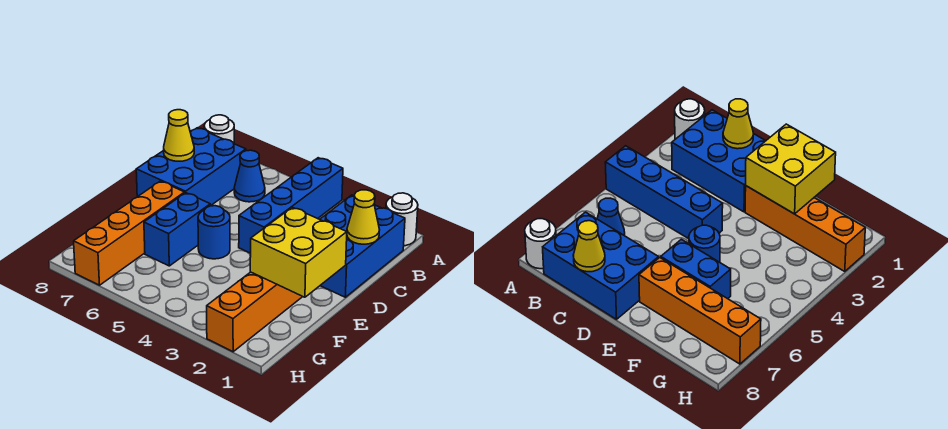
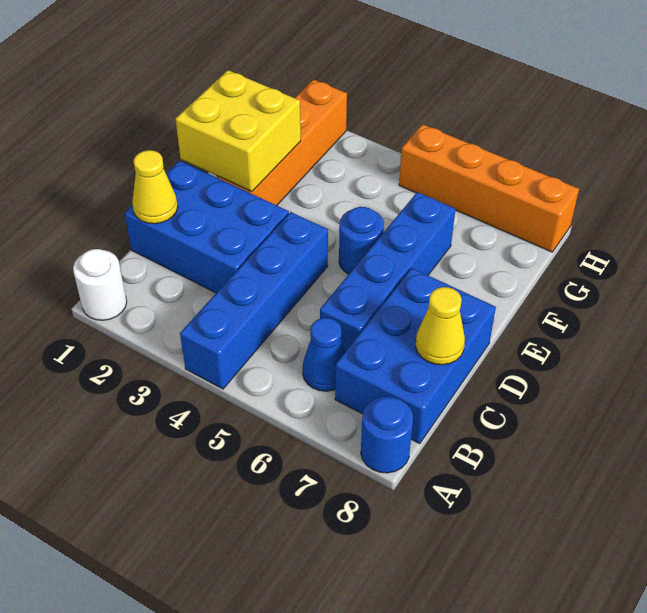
white 1x1 round brick [204,115,234,143] -> blue 1x1 round brick [361,396,413,473]
blue 2x3 brick [320,195,405,297] -> blue 2x3 brick turned to [125,161,289,293]
blue 1x2 brick [144,193,210,266] -> blue 1x4 brick [320,192,455,352]
orange 1x4 brick [74,181,185,285] -> orange 1x4 brick turned to [399,124,579,252]

